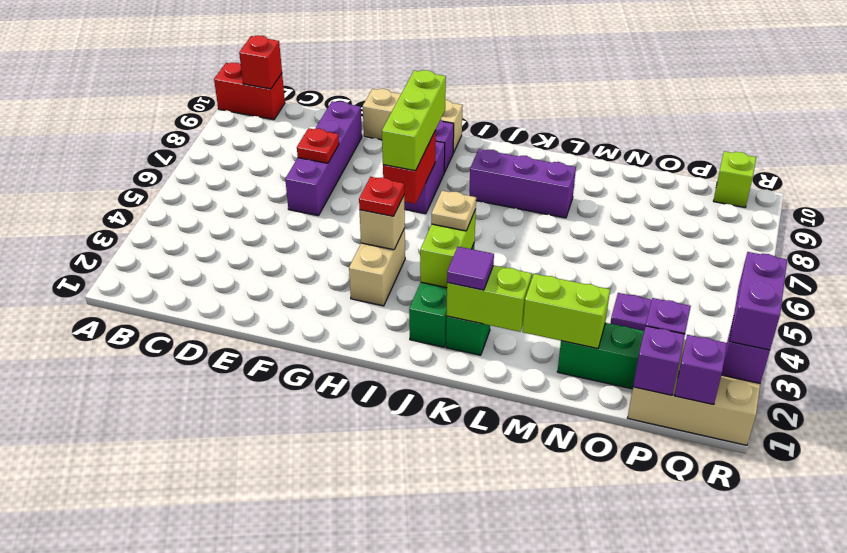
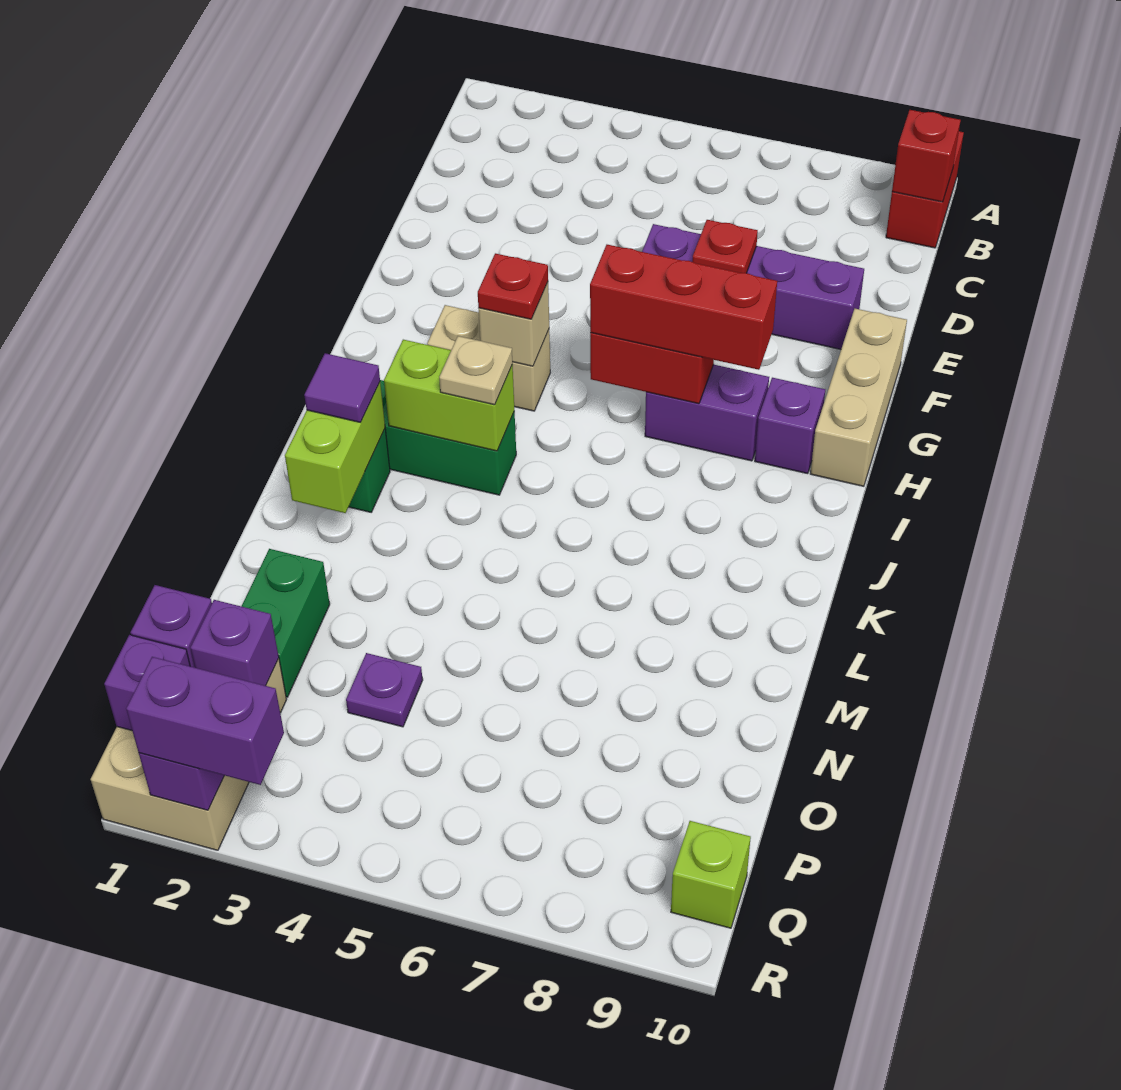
lime 1x3 brick [382,70,446,171] -> red 1x3 brick [590,245,777,370]
purple 1x3 brick [469,149,576,218] -> none
lime 1x2 brick [522,274,610,349] -> none

